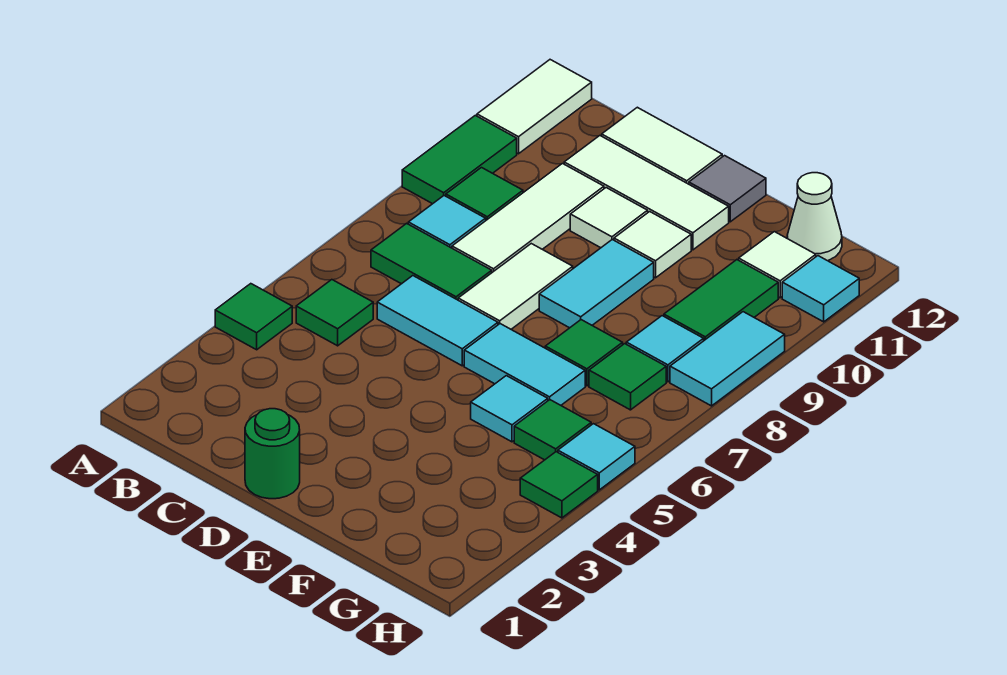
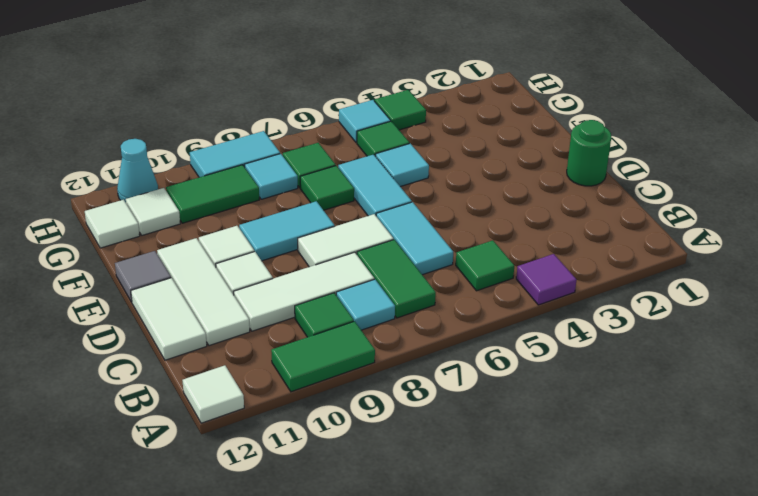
green 1x1 tile [215,284,292,350] -> purple 1x1 tile [516,254,577,305]
white 1x2 tile [477,60,592,154] -> white 1x1 tile [182,365,244,423]
white 1x1 cone [787,173,842,261] -> white 1x1 tile [85,200,140,248]
cyan 1x1 tile [782,256,859,322] -> cyan 1x1 cone [117,139,158,202]

